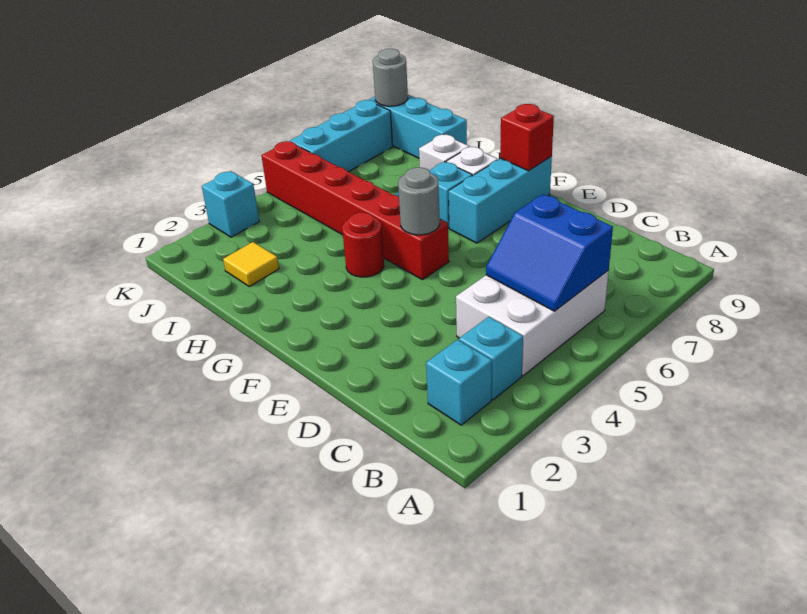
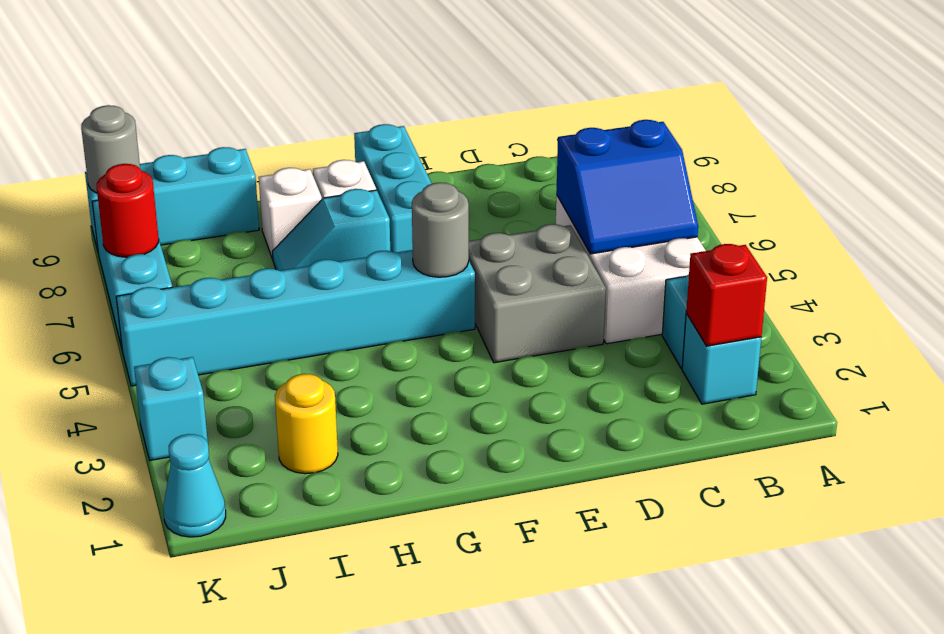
none -> grey 2x2 brick [469,224,606,363]
red 1x6 brick [261,141,449,280] -> cyan 1x6 brick [116,250,475,386]
red 1x1 brick [500,104,554,171] -> red 1x1 brick moved to [686,244,767,346]
red 1x1 round brick [342,212,384,277] -> red 1x1 round brick moved to [97,164,159,257]
yellow 1x1 tile [223,242,279,287] -> yellow 1x1 round brick [275,374,338,474]
none -> cyan 1x1 cone [164,434,226,537]

